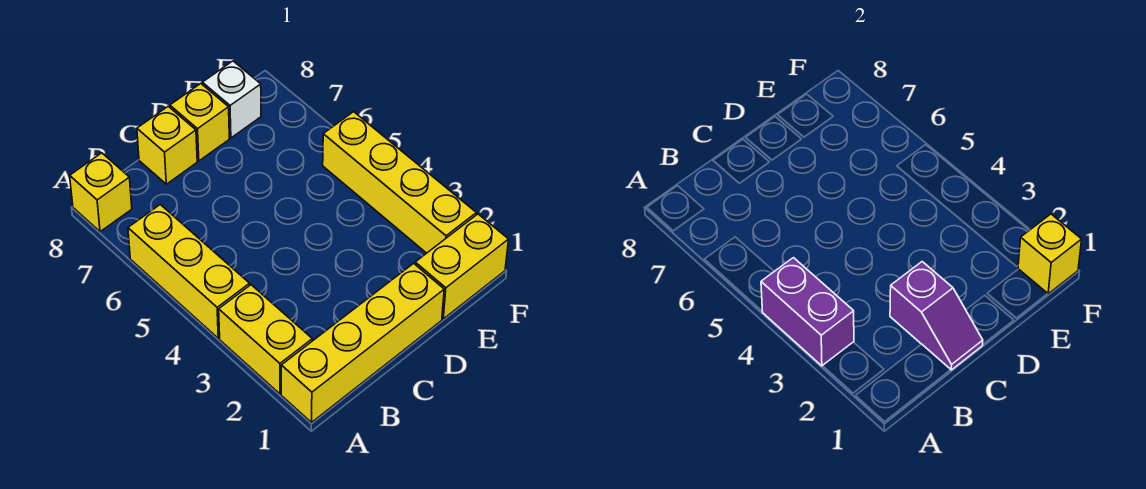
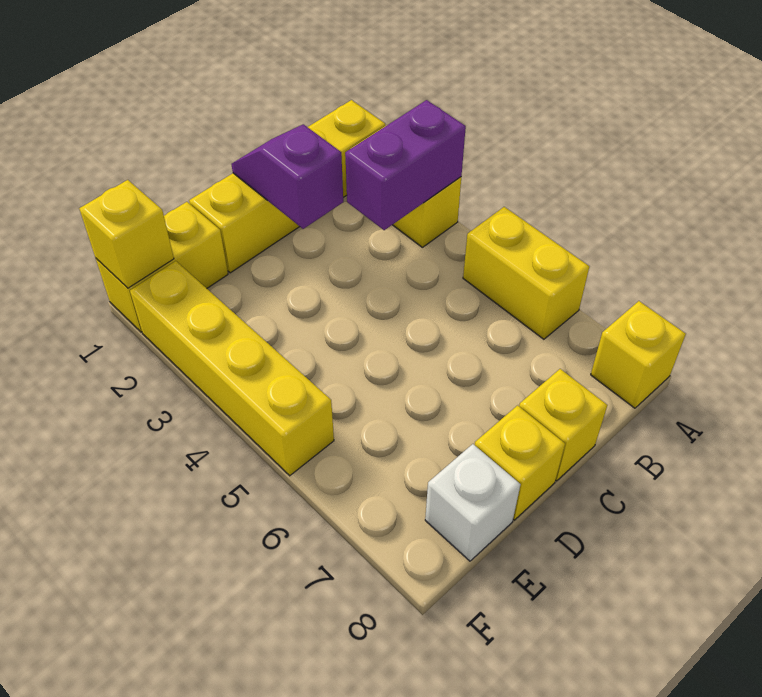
purple 1x2 brick [761,258,854,366] -> purple 1x2 brick turned to [345,100,466,230]
yellow 1x3 brick [128,205,250,338] -> yellow 1x2 brick [463,207,589,339]

